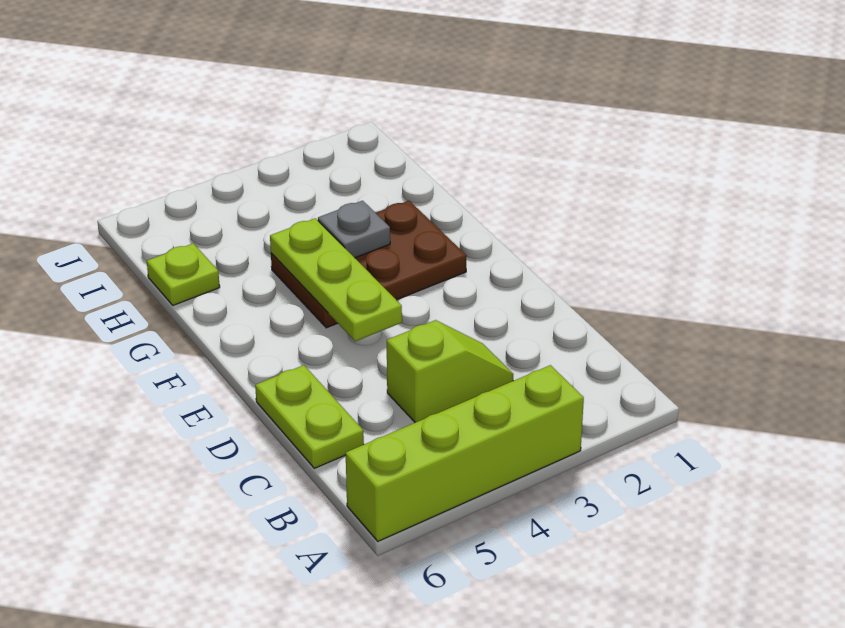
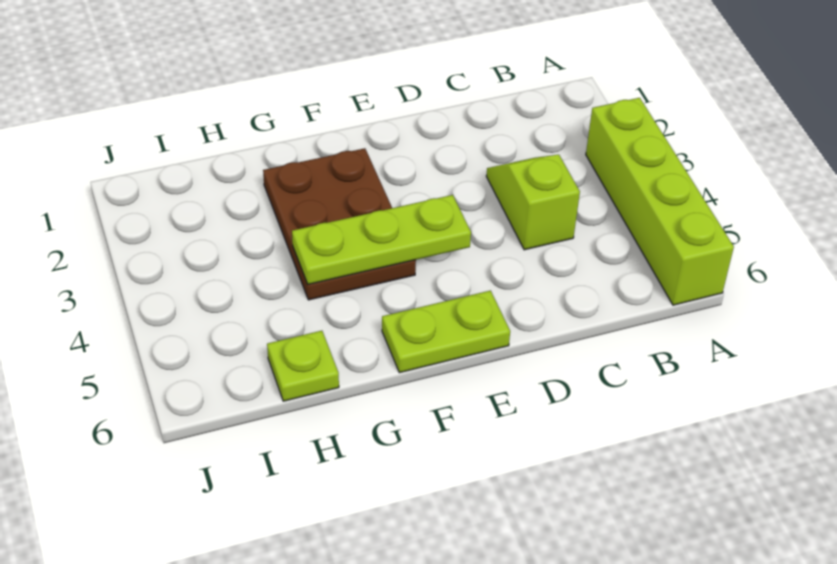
lime 1x2 plate [255,365,364,468] -> lime 1x2 plate moved to [382,291,510,373]
grey 1x1 plate [318,201,390,258] -> none

